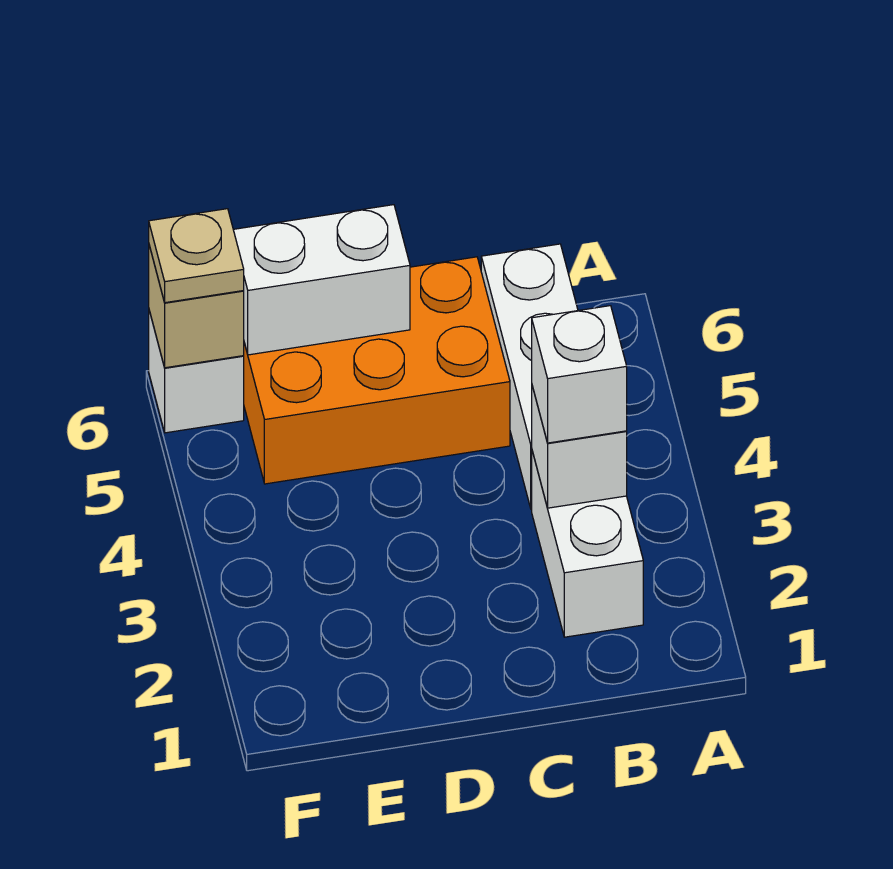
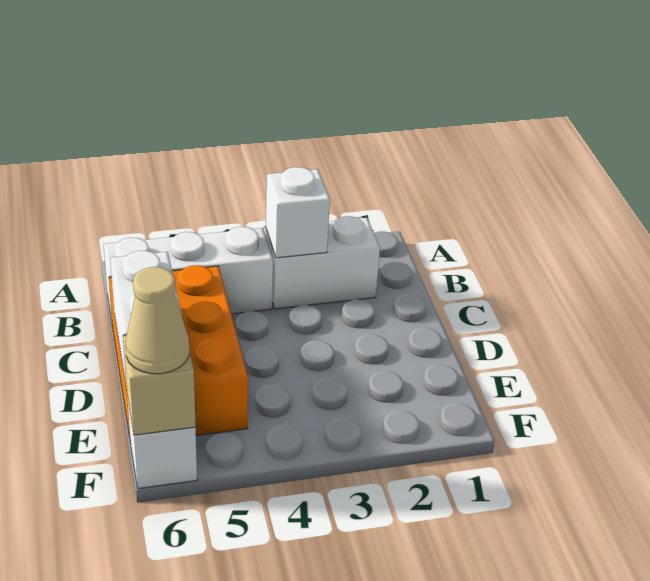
white 1x1 brick [532,306,627,443] -> none
tan 1x1 plate [149,209,244,303] -> tan 1x1 cone [125,267,189,374]

